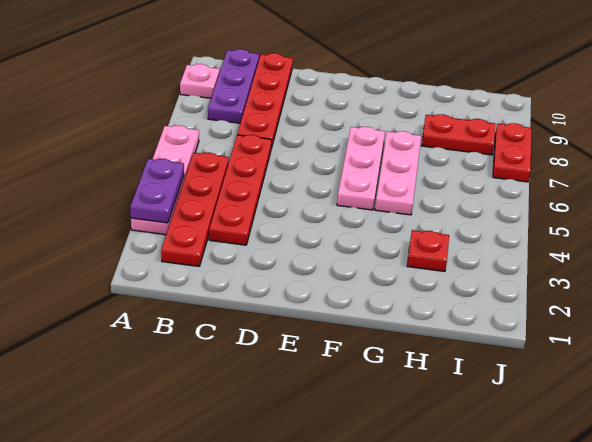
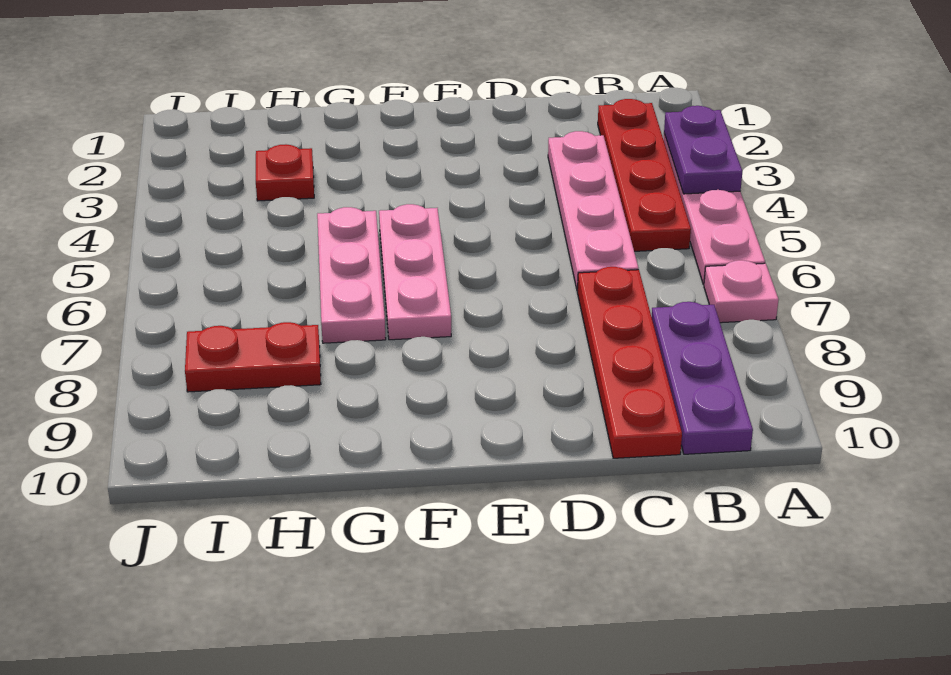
pink 1x1 plate [180,64,219,98] -> pink 1x1 plate moved to [704,260,779,323]
red 1x4 plate [209,135,272,245] -> pink 1x4 plate [548,131,639,291]
red 1x2 plate [493,123,531,182] -> none

